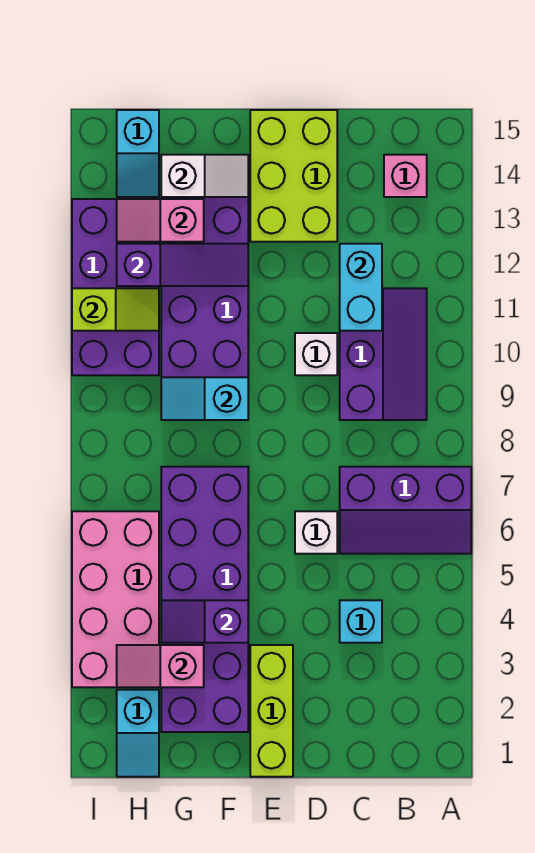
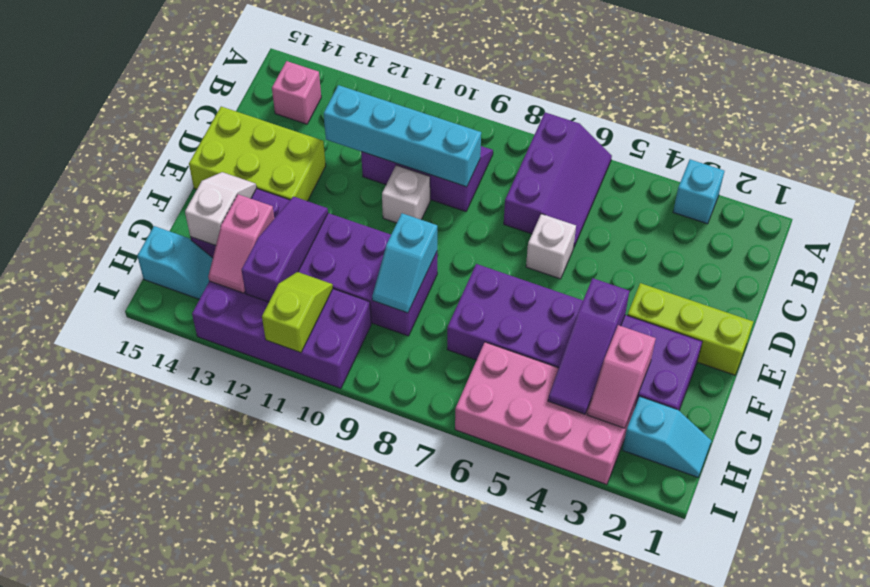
cyan 1x1 brick [340,600,382,643] -> cyan 1x1 brick moved to [673,159,724,224]
cyan 1x2 brick [340,244,382,331] -> cyan 1x4 brick [324,85,481,187]
purple 1x2 slope [161,600,248,643] -> purple 1x3 slope [548,278,629,414]

